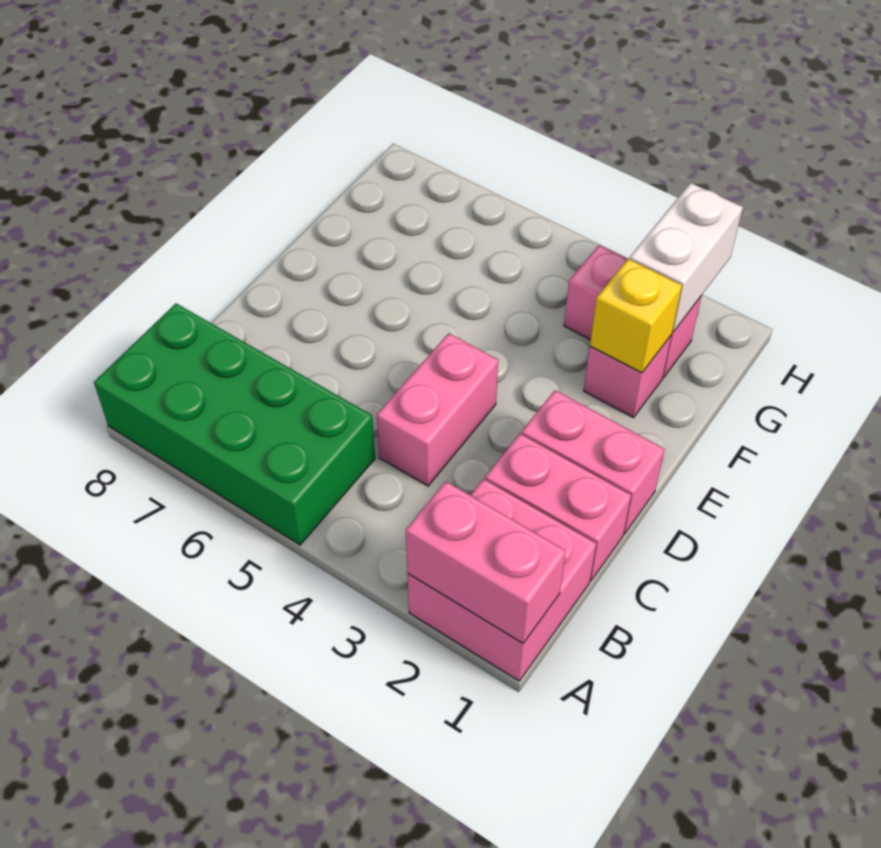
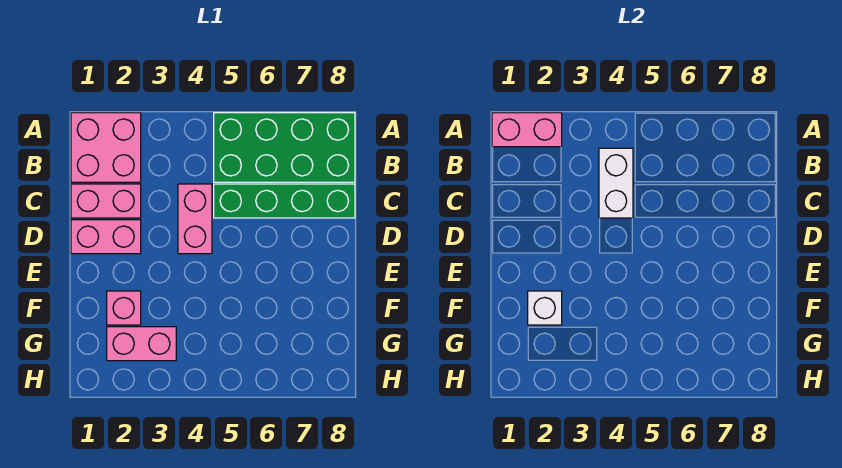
none -> green 1x4 brick [214,184,355,218]
yellow 1x1 brick [590,259,682,373] -> white 1x1 brick [528,291,562,325]
white 1x2 brick [629,183,743,332] -> white 1x2 brick moved to [599,148,633,218]

